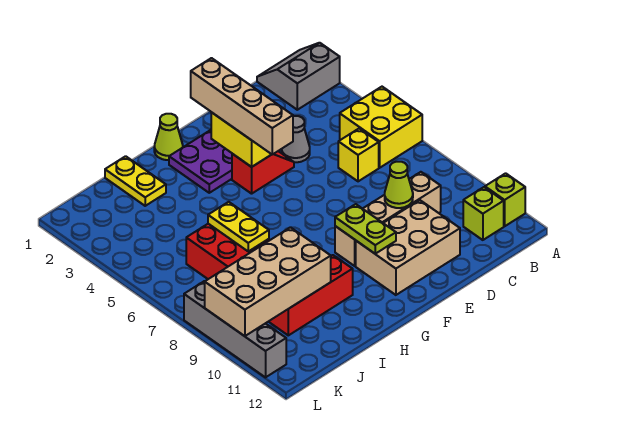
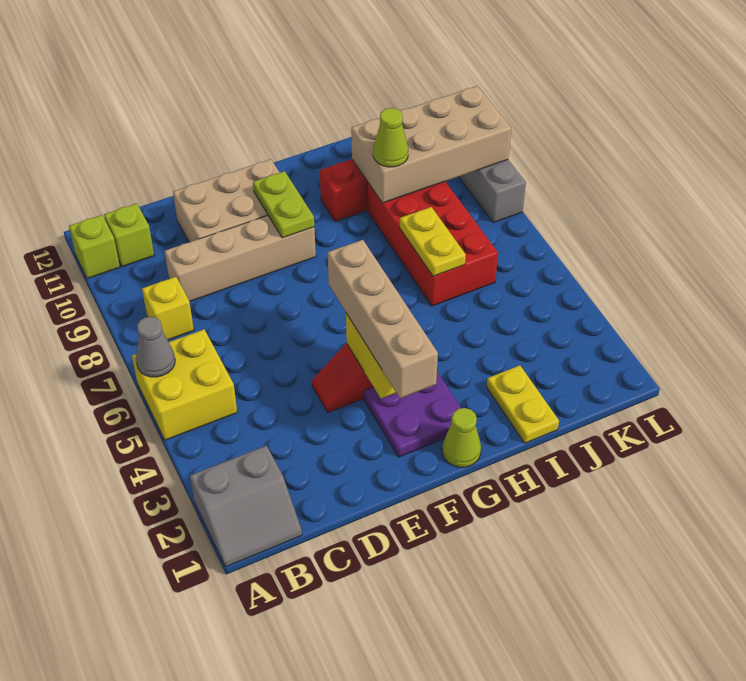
yellow 1x1 brick [338,129,379,181] -> yellow 1x1 brick moved to [142,277,194,340]
grey 1x1 cone [282,116,310,162] -> grey 1x1 cone moved to [136,317,175,377]
lime 1x1 cone [385,162,413,208] -> lime 1x1 cone moved to [373,108,408,167]

